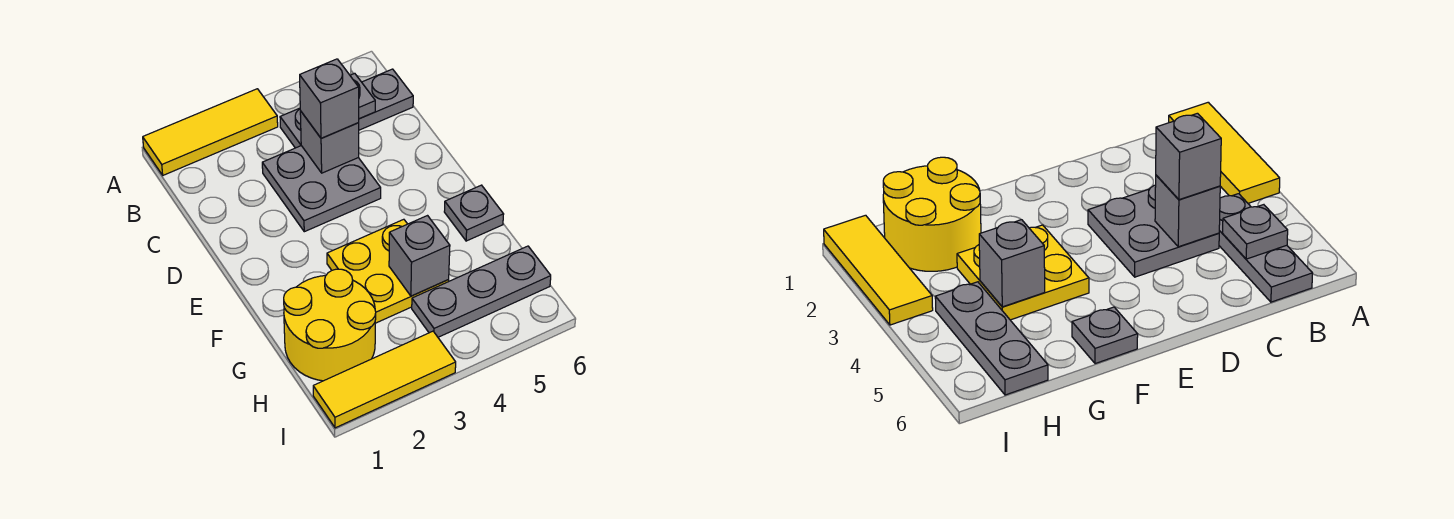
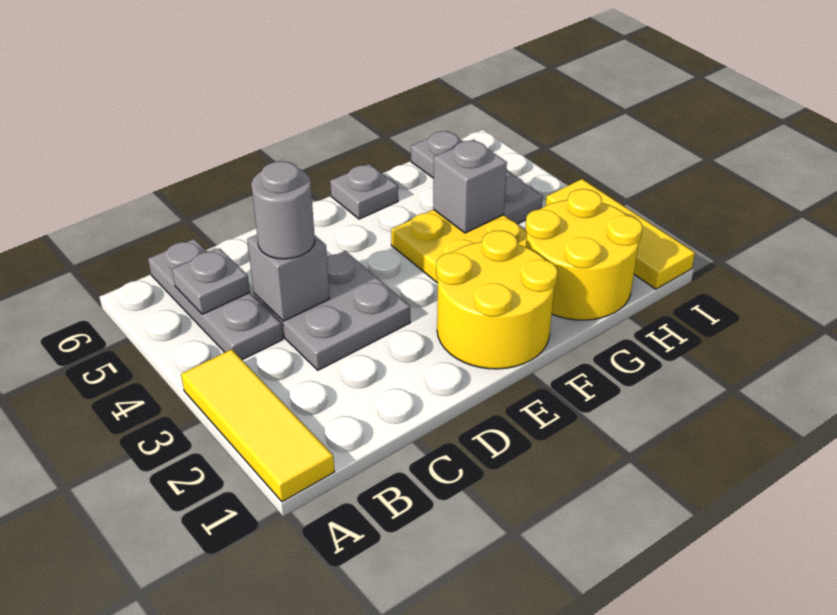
grey 1x1 brick [300,59,359,138] -> grey 1x1 round brick [251,161,315,259]
none -> yellow 2x2 round brick [436,231,558,369]

